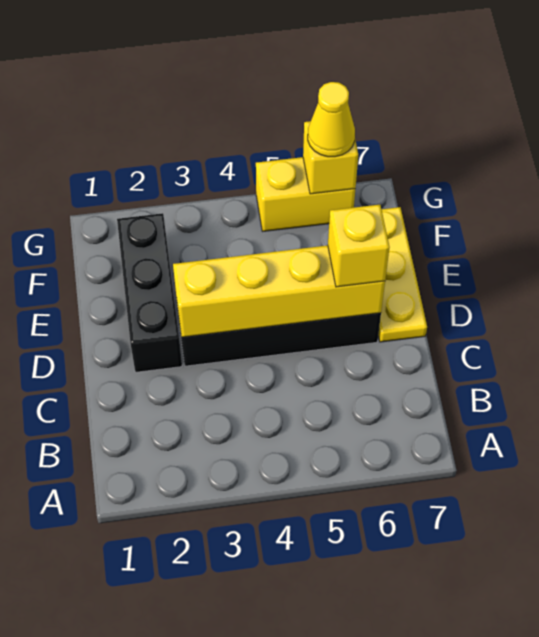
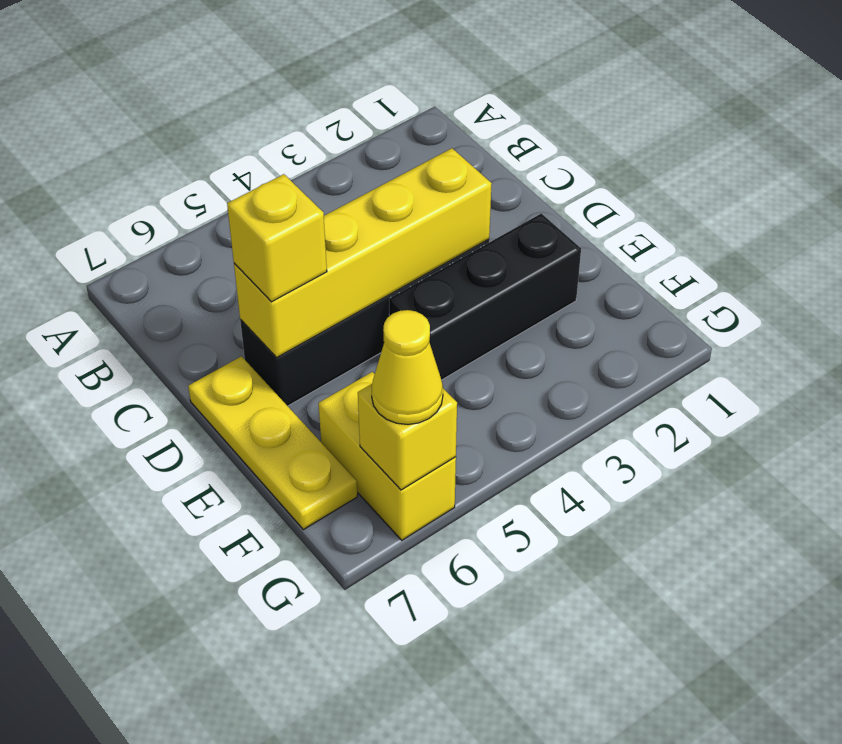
black 1x3 brick [117,213,182,372] -> black 1x3 brick turned to [389,213,581,380]
yellow 1x2 brick [256,157,355,231] -> yellow 1x2 brick turned to [319,372,456,540]

